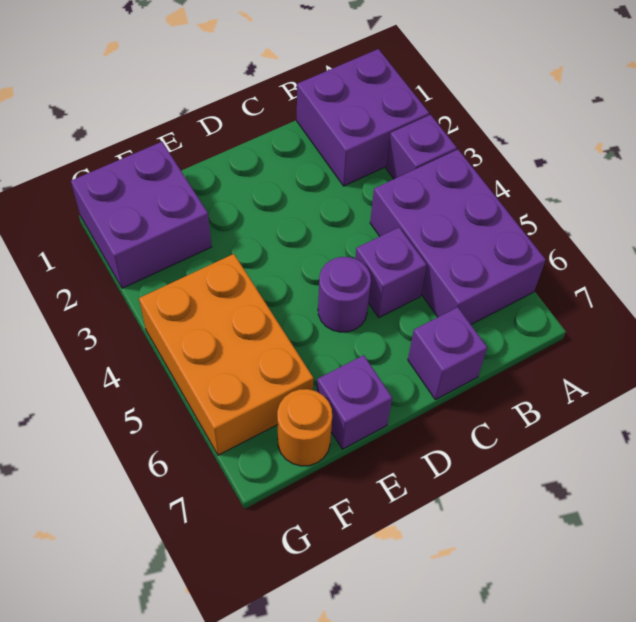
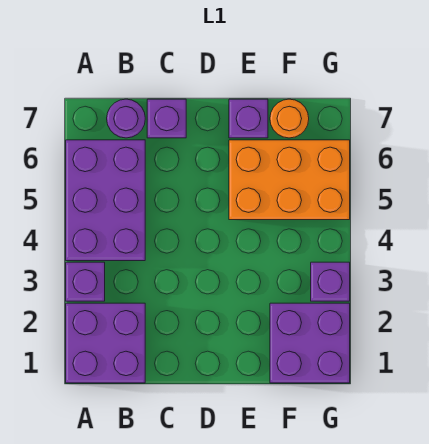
purple 1x1 brick [355,227,427,317] -> purple 1x1 brick moved to [311,262,350,301]
purple 1x1 round brick [318,257,371,332] -> purple 1x1 round brick moved to [107,99,145,138]
orange 2x3 brick [139,254,314,455] -> orange 2x3 brick turned to [229,140,350,220]

